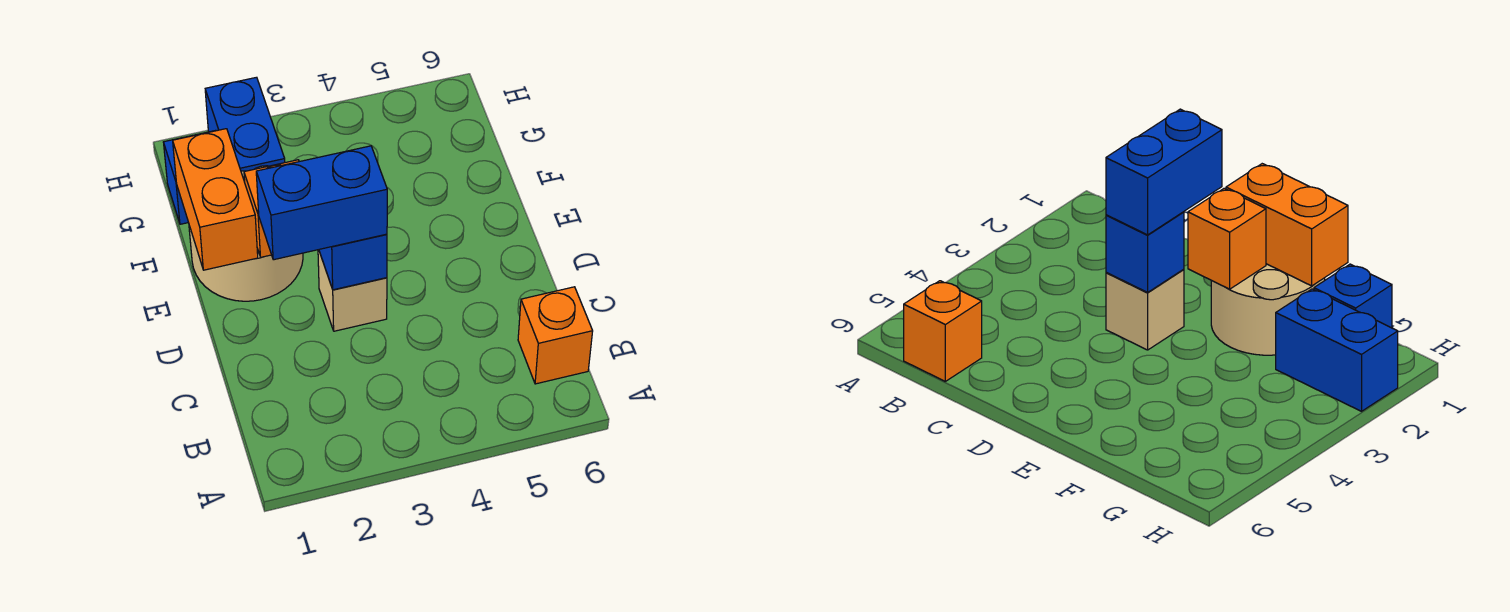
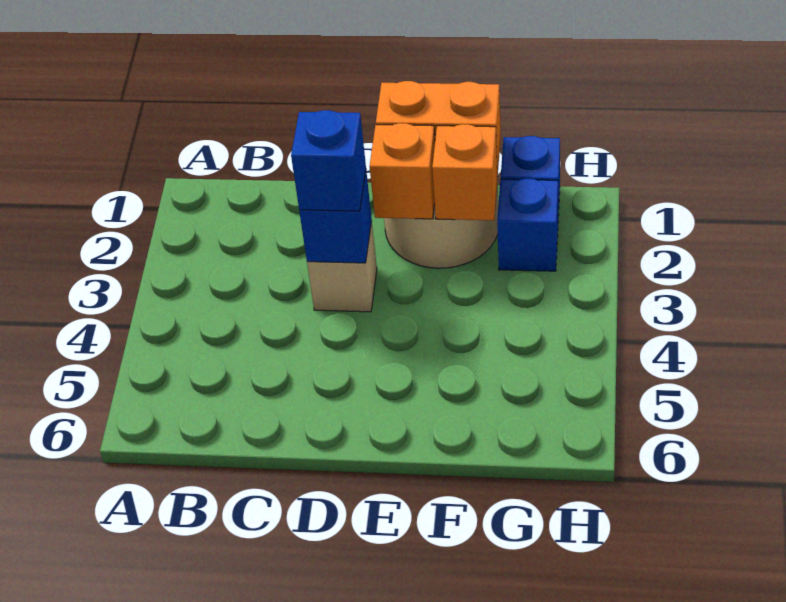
orange 1x1 brick [518,287,593,384] -> orange 1x1 brick moved to [432,124,497,220]
blue 1x2 brick [256,146,387,260] -> blue 1x1 brick [291,110,366,211]
blue 1x2 brick [205,77,285,171] -> blue 1x1 brick [497,179,558,271]

